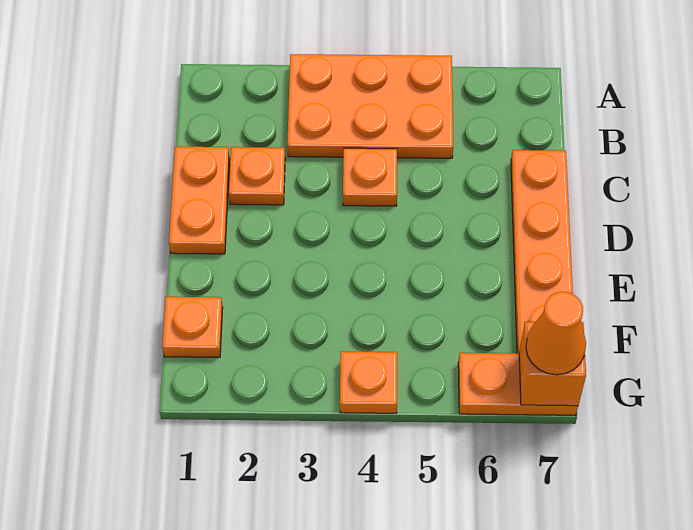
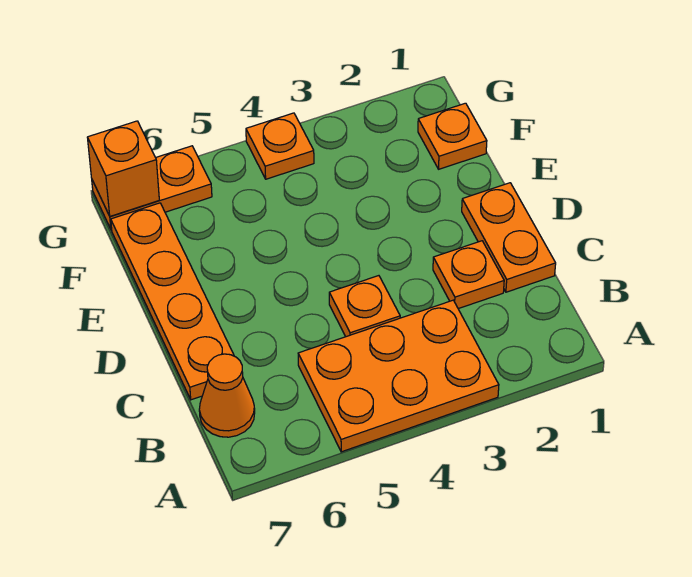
orange 1x1 cone [526,292,586,375] -> orange 1x1 cone moved to [199,354,255,437]

